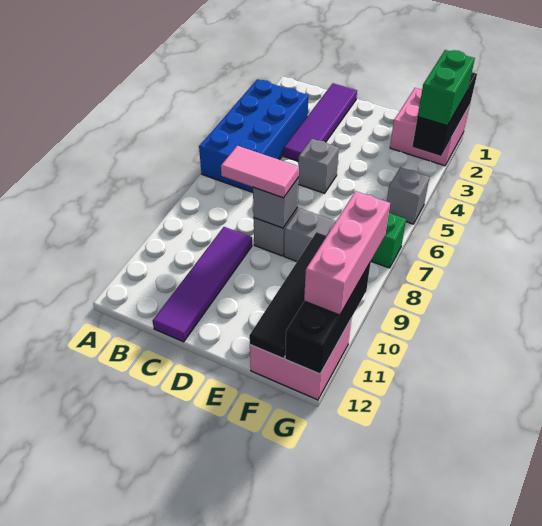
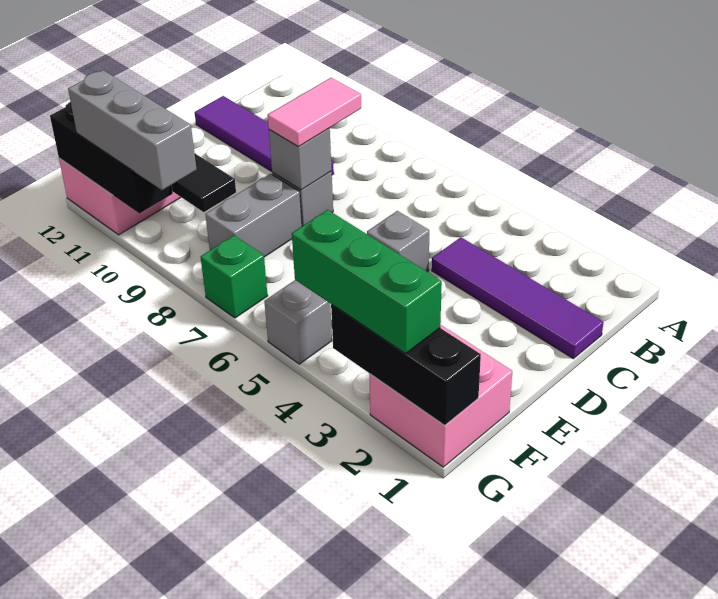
blue 2x4 brick [199,79,309,192] -> none
green 1x2 brick [418,50,475,126] -> green 1x3 brick [292,210,442,354]
pink 1x3 brick [304,191,390,315] -> grey 1x3 brick [68,70,197,190]

